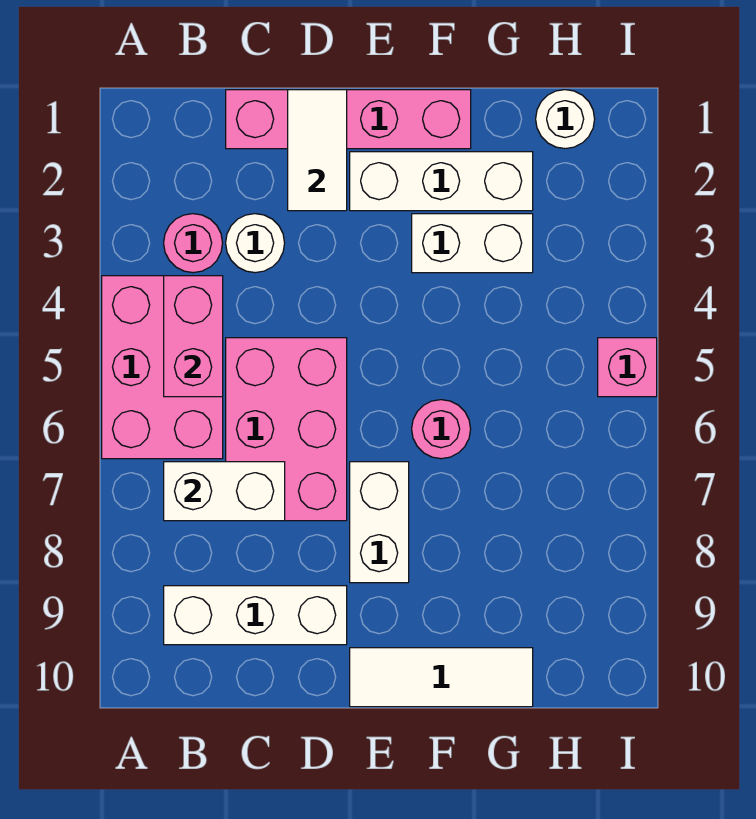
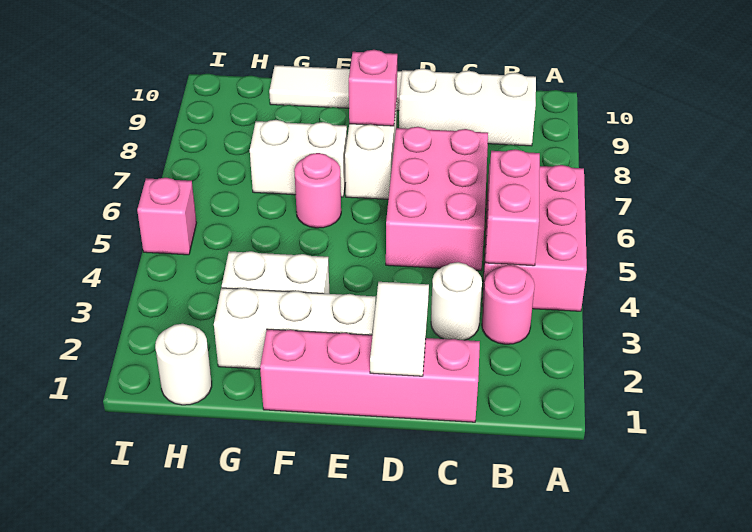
white 1x2 brick [164,462,285,521] -> white 1x2 brick moved to [250,120,347,197]
none -> pink 1x1 brick [349,50,397,126]

